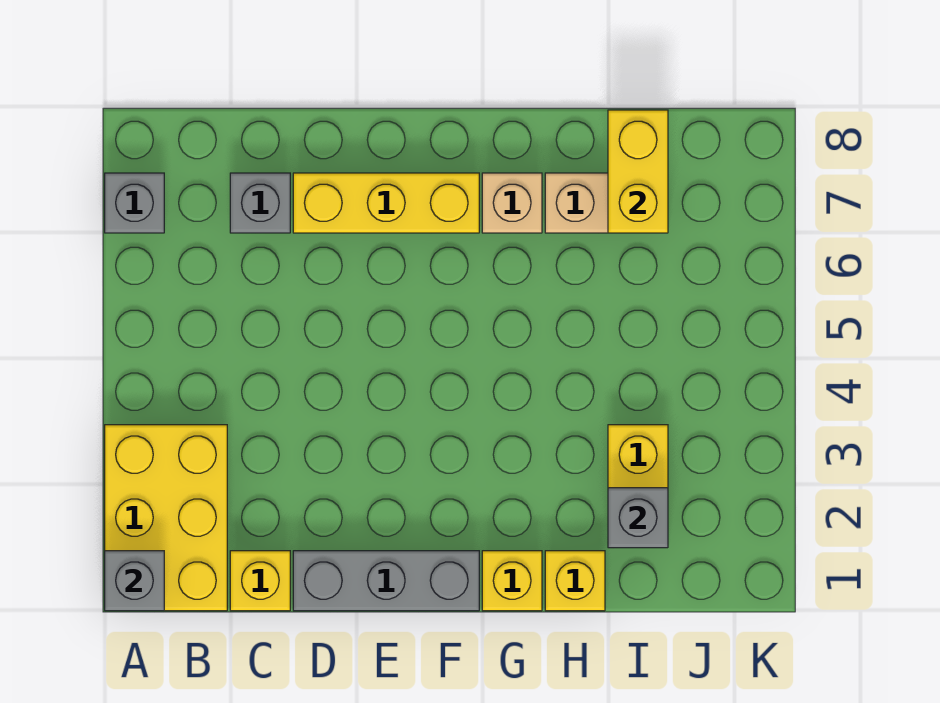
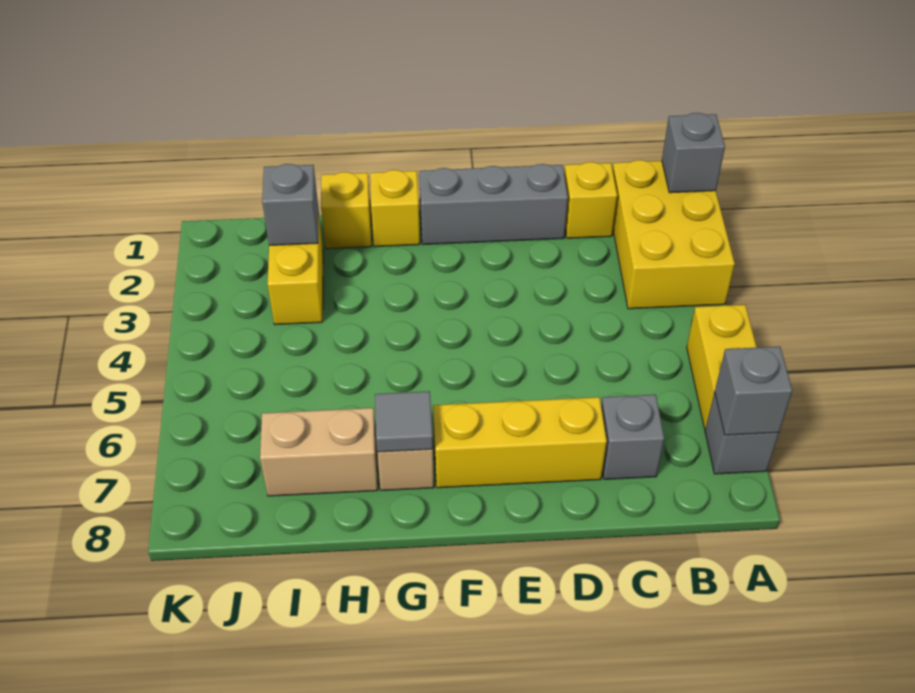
none -> grey 1x1 brick [715,347,792,435]
none -> grey 1x1 tile [375,391,433,452]
yellow 1x2 brick [608,110,668,233] -> yellow 1x2 brick moved to [687,305,757,429]

